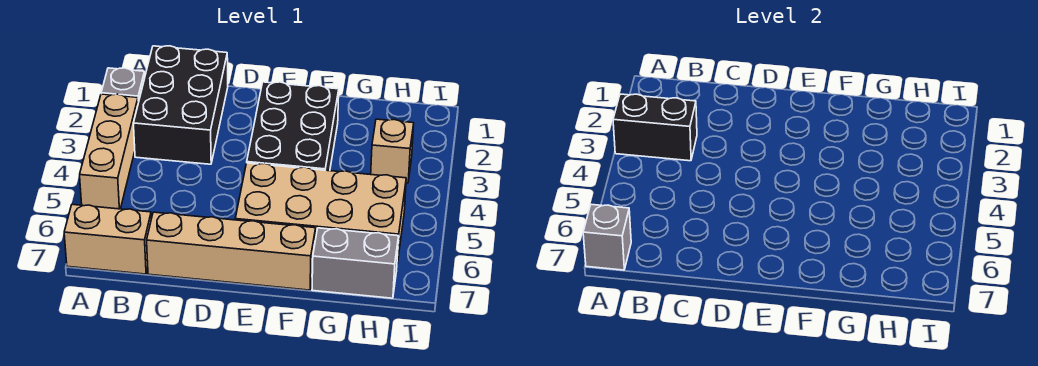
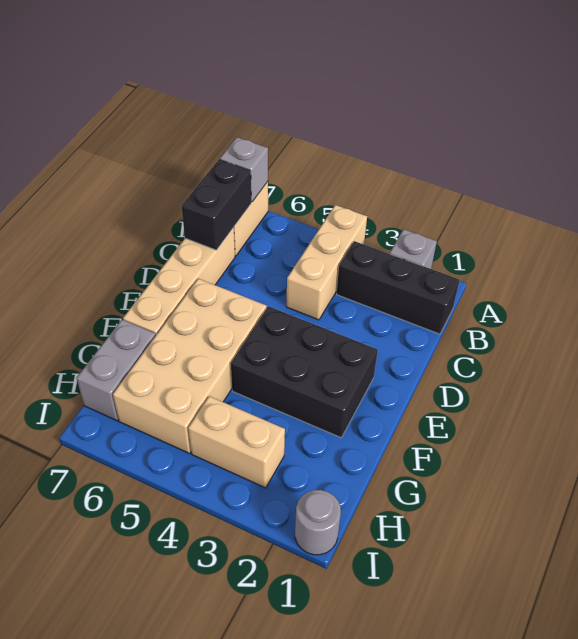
tan 1x3 brick [80,94,138,209] -> tan 1x3 brick turned to [286,205,367,320]
black 1x2 brick [613,94,697,161] -> black 1x2 brick moved to [182,159,251,250]
black 2x3 brick [133,46,228,164] -> black 1x3 brick [337,241,460,334]
tan 1x1 brick [371,119,414,183] -> tan 1x2 brick [188,396,285,488]
none -> grey 1x1 round brick [295,490,341,555]

